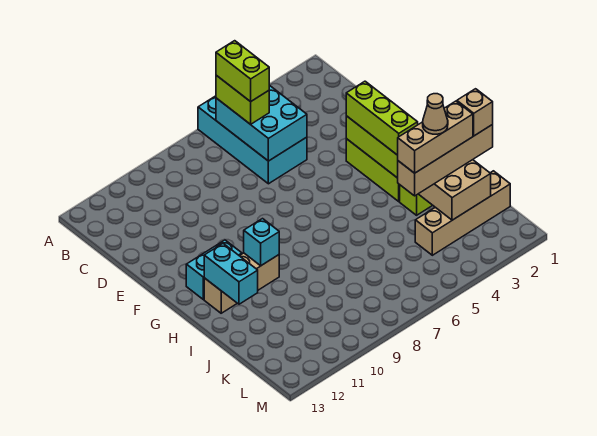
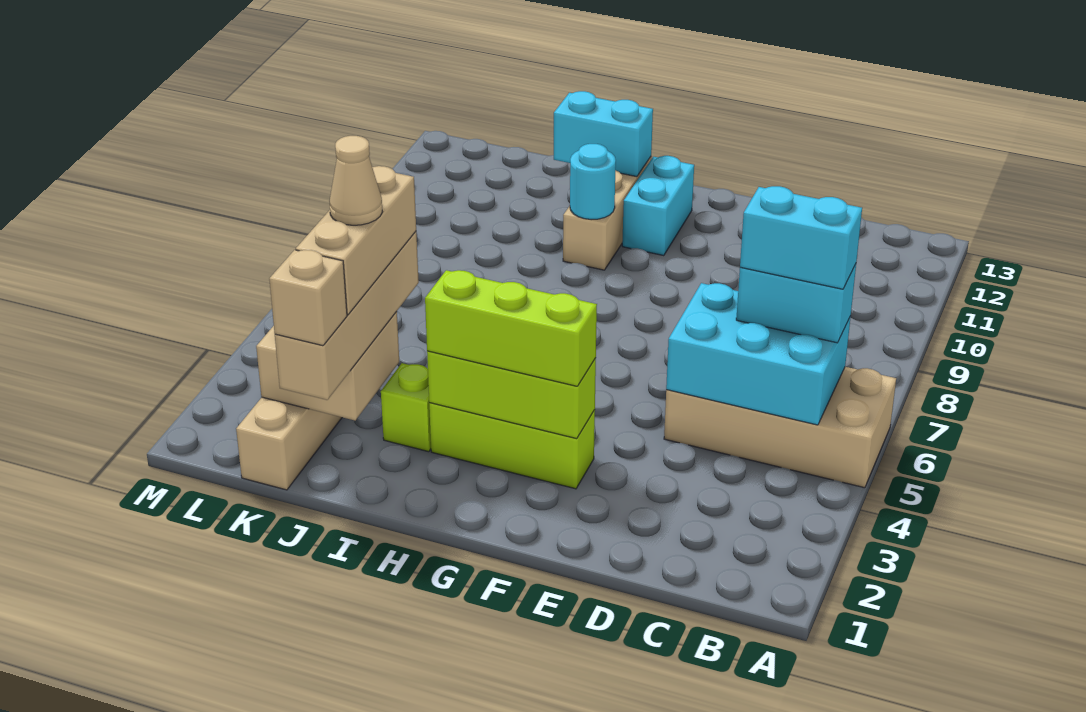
cyan 2x4 brick [198,96,307,184] -> tan 2x4 brick [664,367,896,488]
lime 1x2 brick [216,75,269,124] -> cyan 1x2 brick [736,264,856,343]
lime 1x2 brick [216,41,269,102] -> cyan 1x2 brick [740,186,862,289]
cyan 1x1 brick [244,219,279,266] -> cyan 1x1 round brick [570,144,616,220]

